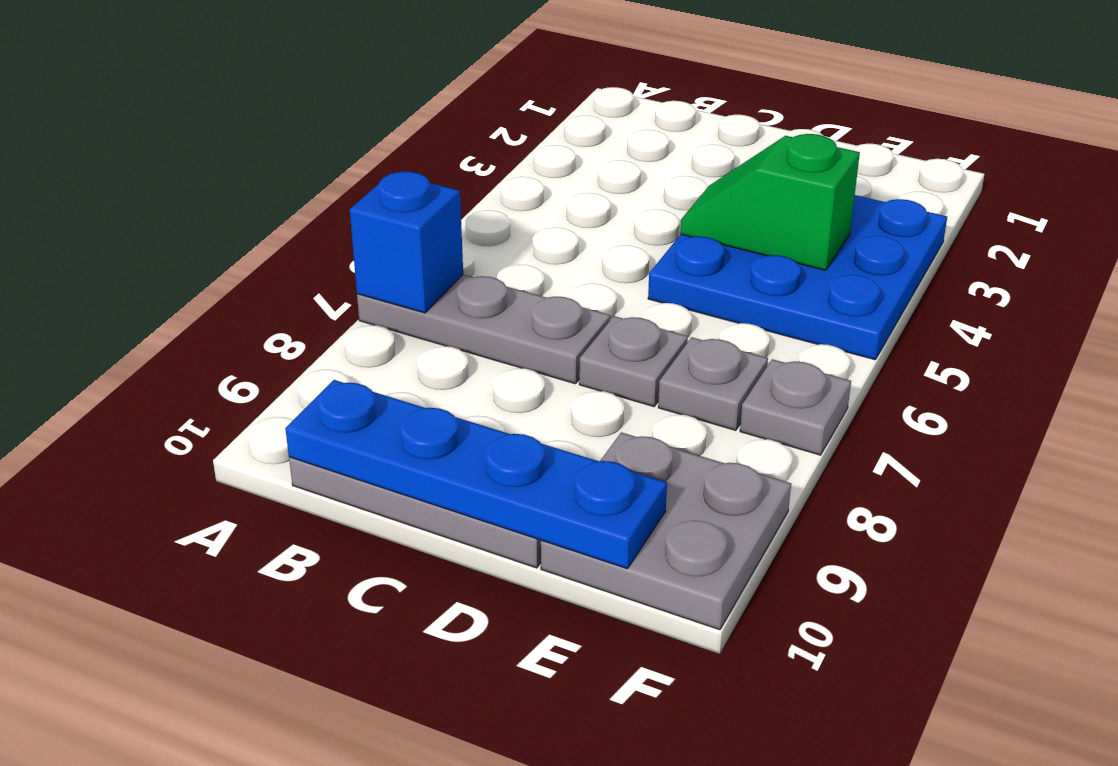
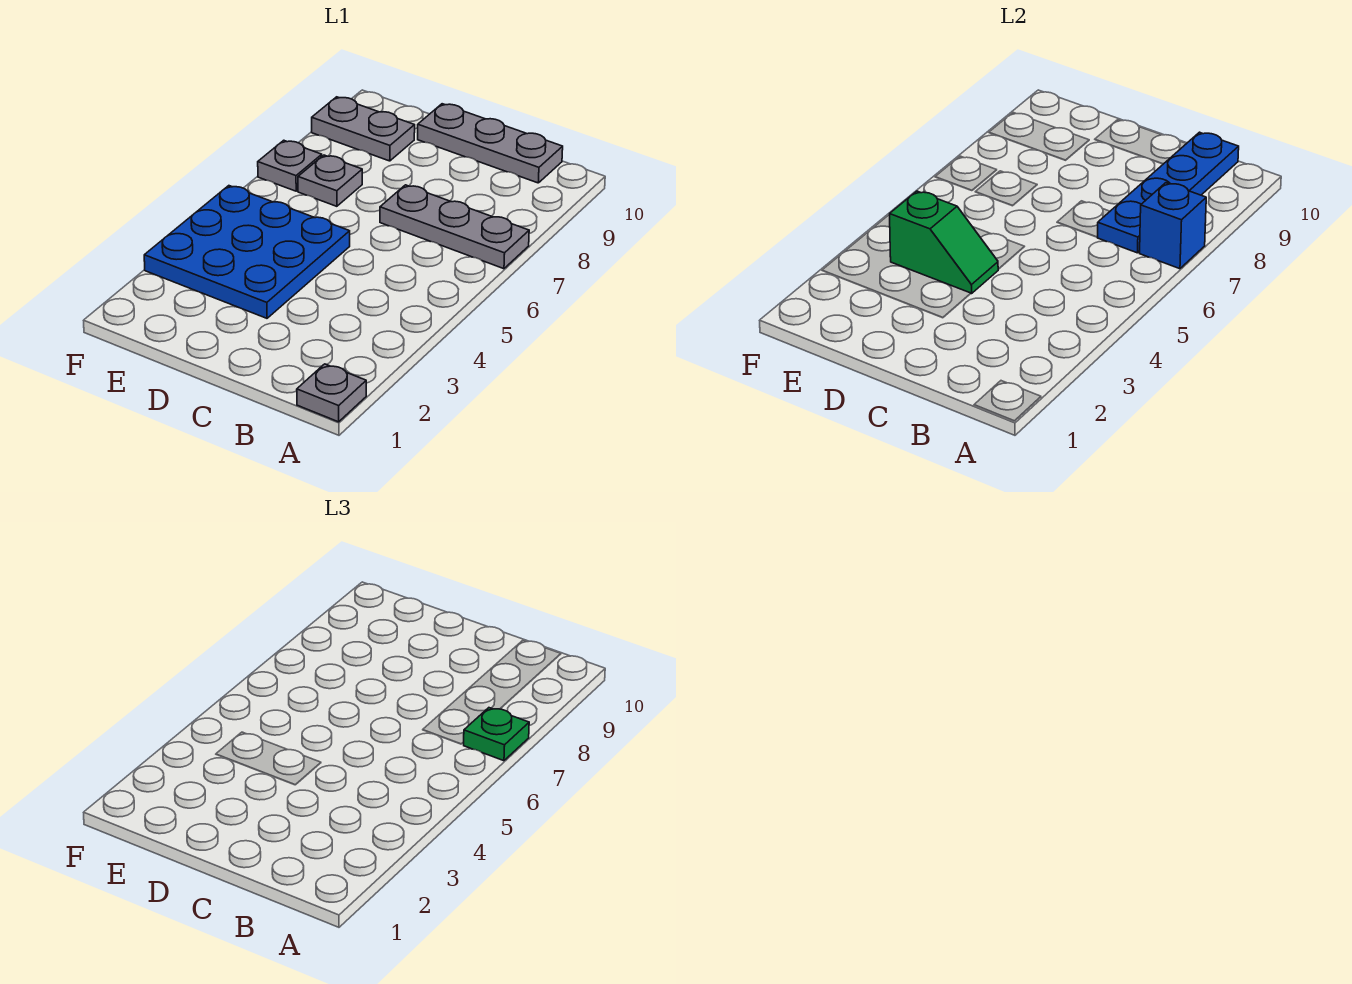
none -> green 1x1 plate [464,708,529,761]
blue 1x4 plate [285,380,667,569] -> blue 1x4 plate turned to [1098,132,1239,253]
grey 1x1 plate [579,316,688,407] -> grey 1x1 plate moved to [297,364,366,422]
grey 2x2 plate [541,432,791,630] -> grey 1x2 plate [312,97,415,161]

